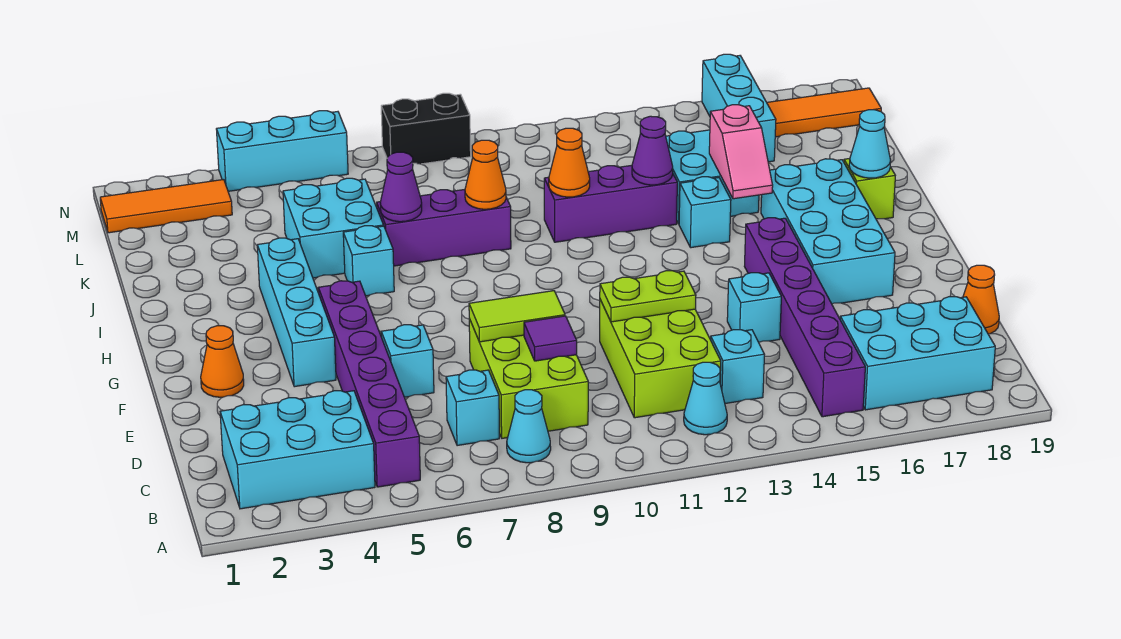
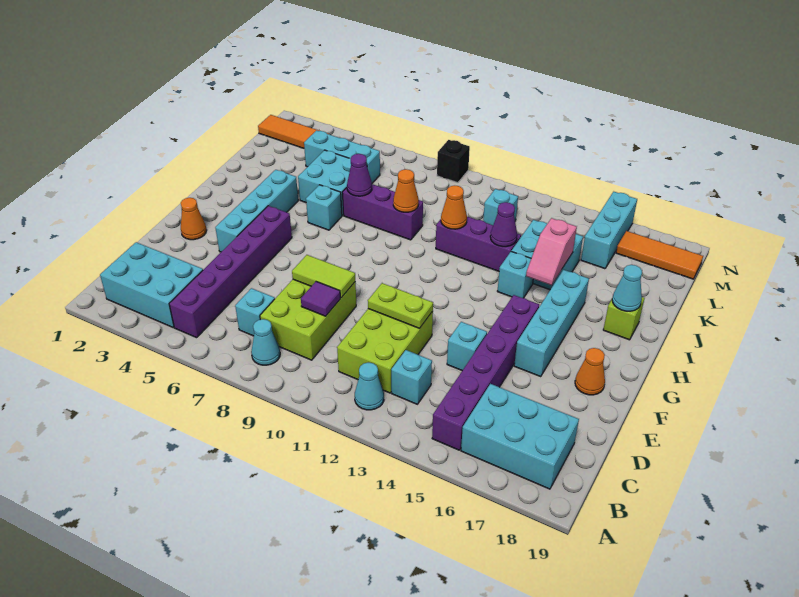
orange 1x1 cone [963,265,999,334] -> orange 1x1 cone moved to [575,348,605,395]
cyan 1x1 brick [381,325,434,397] -> cyan 1x1 brick moved to [483,189,518,225]
cyan 2x4 brick [761,159,895,304] -> cyan 1x4 brick [514,270,589,377]
cyan 1x3 brick [216,111,348,191] -> cyan 1x3 brick moved to [304,130,380,183]
black 1x2 brick [381,93,471,164] -> black 1x1 brick [437,140,470,183]

